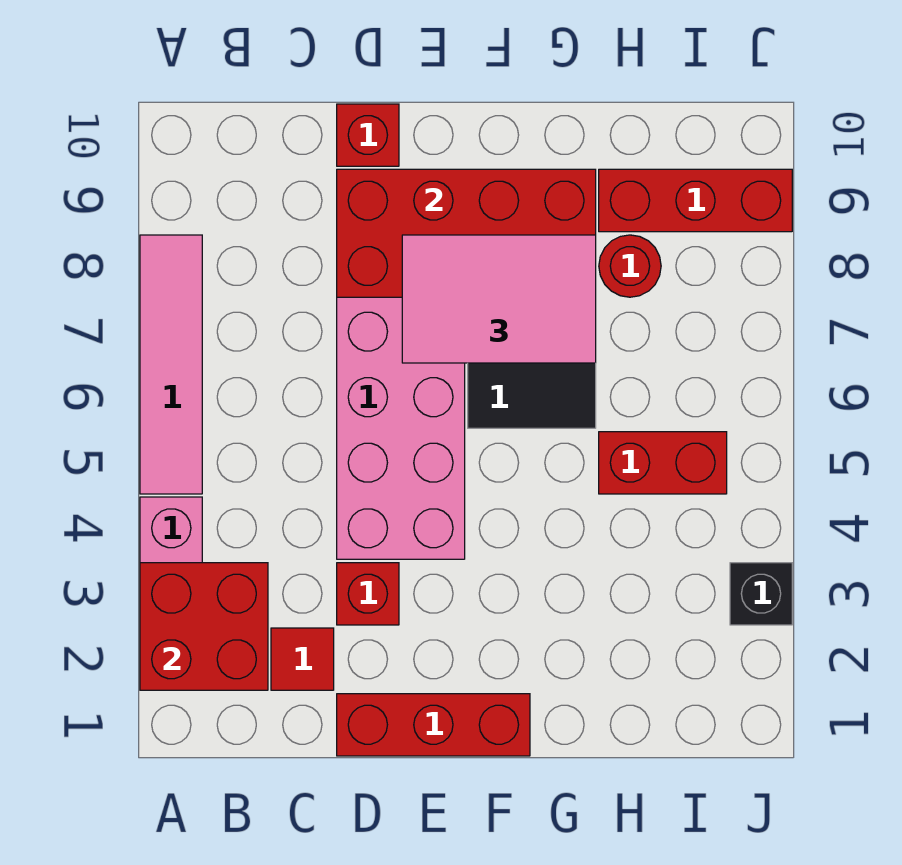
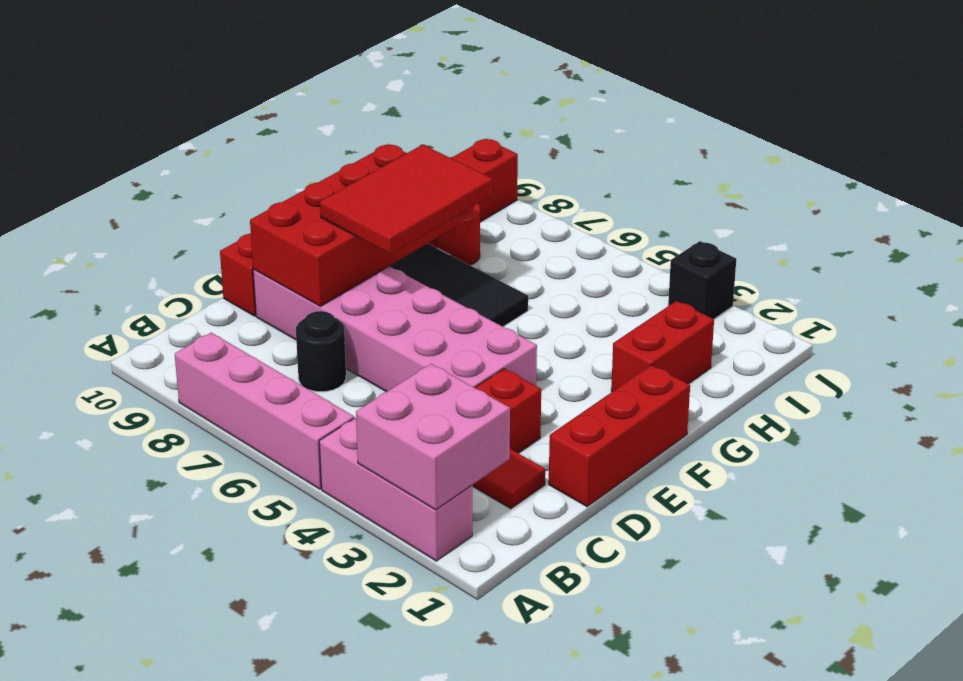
red 2x2 brick [140,563,268,690] -> pink 2x2 brick [356,364,510,510]
pink 1x4 tile [140,235,202,494] -> pink 1x4 brick [175,333,354,489]
none -> black 1x1 round brick [296,311,346,392]
pink 2x3 tile [402,235,596,363] -> red 2x3 tile [320,145,493,254]
red 1x2 brick [599,432,727,494] -> red 1x2 brick moved to [611,301,714,392]

